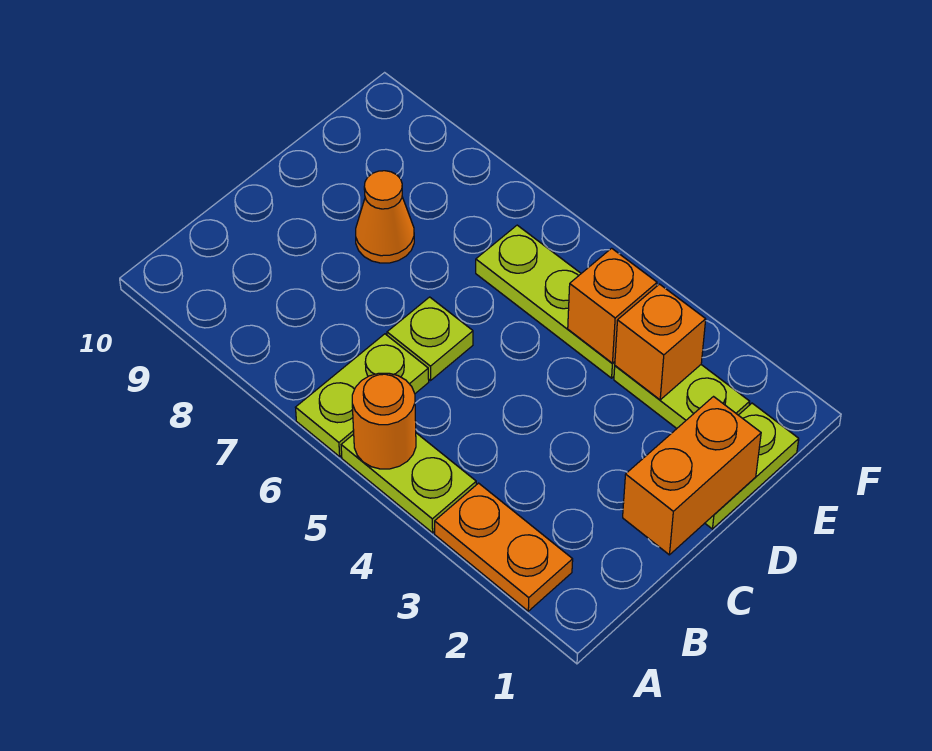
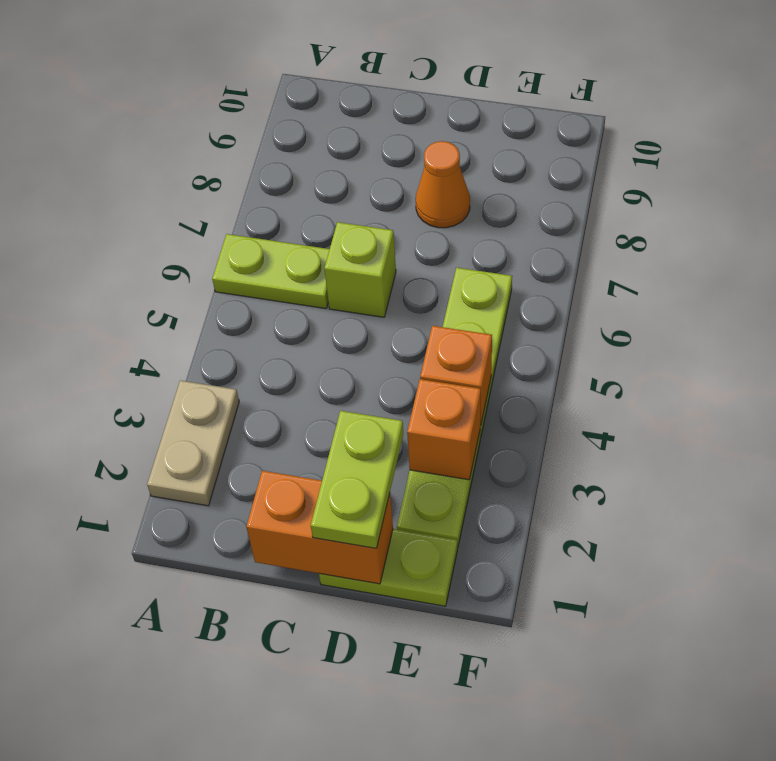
orange 1x2 plate [435,483,573,611] -> tan 1x2 plate [147,380,239,506]
lime 1x2 plate [341,433,476,533] -> lime 1x2 plate moved to [311,411,403,548]
orange 1x1 round brick [352,373,416,469] -> none
lime 1x1 plate [387,297,473,380] -> lime 1x1 brick [324,222,396,317]

